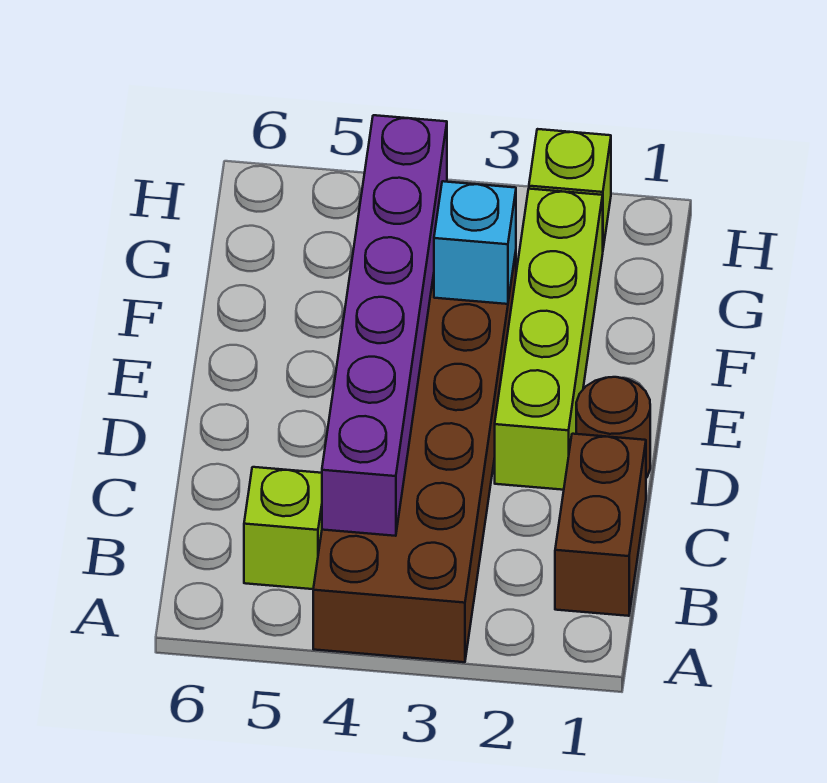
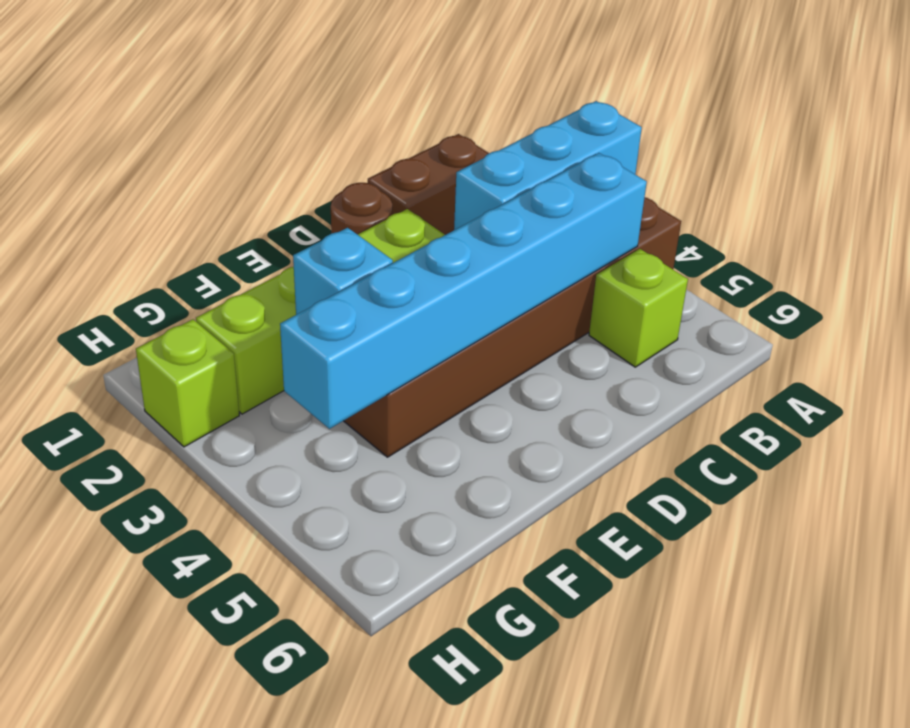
none -> cyan 1x3 brick [454,101,642,230]
purple 1x6 brick [322,115,447,536] -> cyan 1x6 brick [280,153,647,429]

